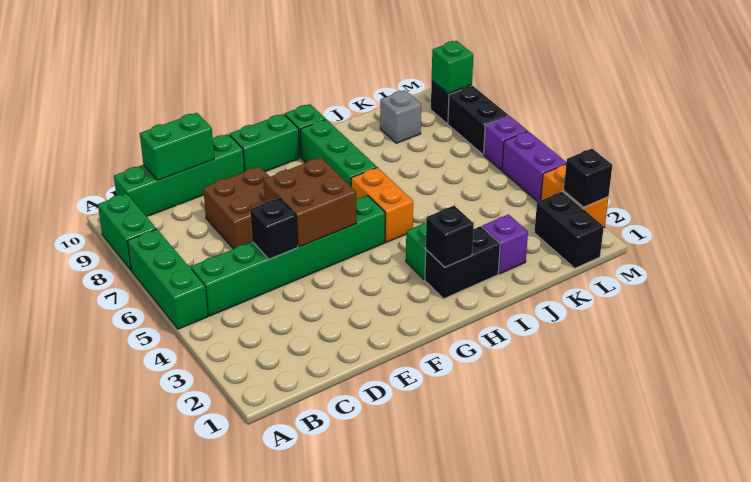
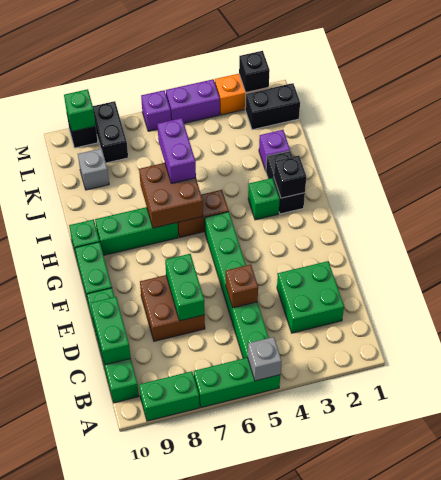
none -> grey 1x1 brick [248,337,282,381]
none -> green 2x2 brick [277,261,344,333]
black 1x1 brick [250,198,298,259] -> brown 1x1 brick [226,265,258,308]
none -> green 1x2 brick [165,254,205,321]
brown 2x2 brick [263,157,357,247] -> brown 2x2 brick moved to [139,163,203,228]
orange 1x2 brick [351,167,413,242] -> brown 1x2 brick [177,190,229,237]
none -> purple 1x2 brick [157,118,196,183]
black 1x2 brick [448,86,509,154] -> black 1x2 brick turned to [93,101,128,163]

